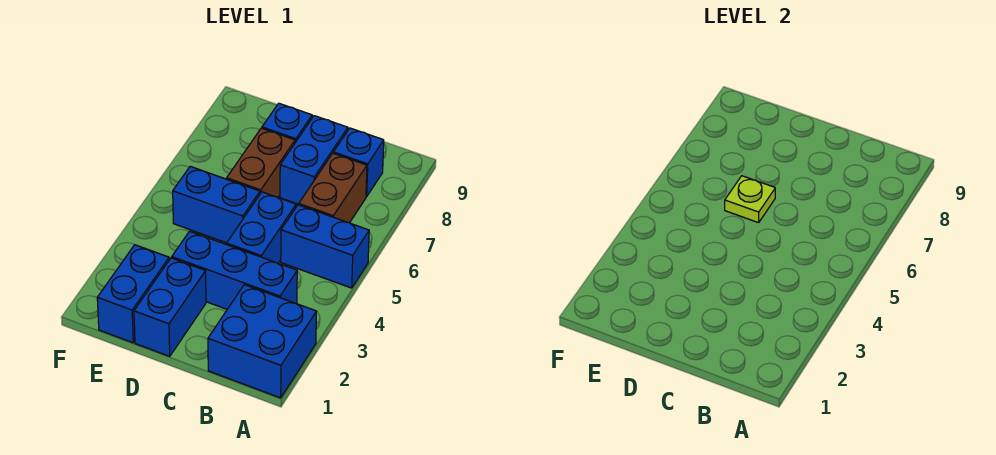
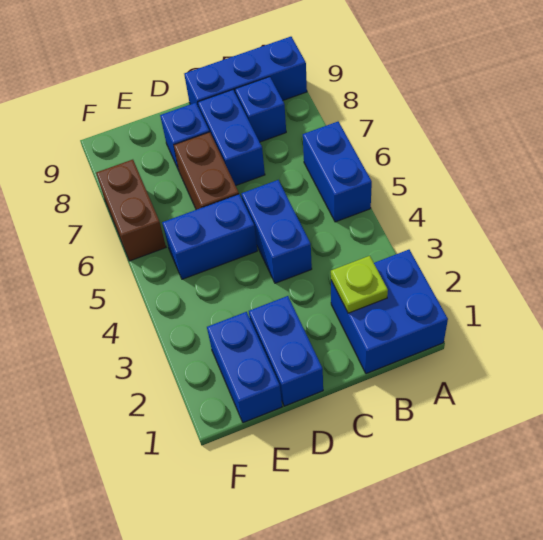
blue 1x2 brick [281,205,369,288] -> blue 1x2 brick turned to [303,122,372,222]
blue 1x3 brick [172,231,297,309] -> blue 1x3 brick moved to [184,37,307,108]
brown 1x2 brick [299,153,367,223] -> brown 1x2 brick moved to [96,160,166,261]
lime 1x1 plate [725,176,775,223] -> lime 1x1 plate moved to [331,256,388,313]

